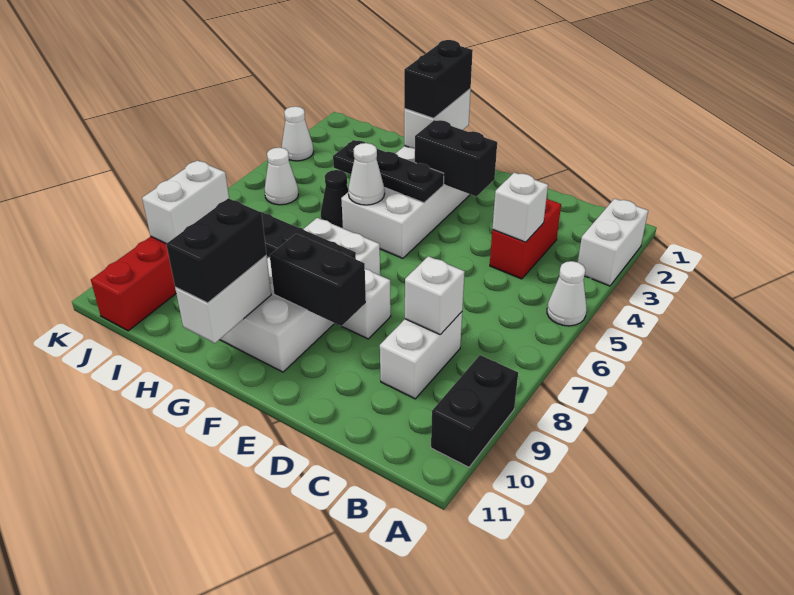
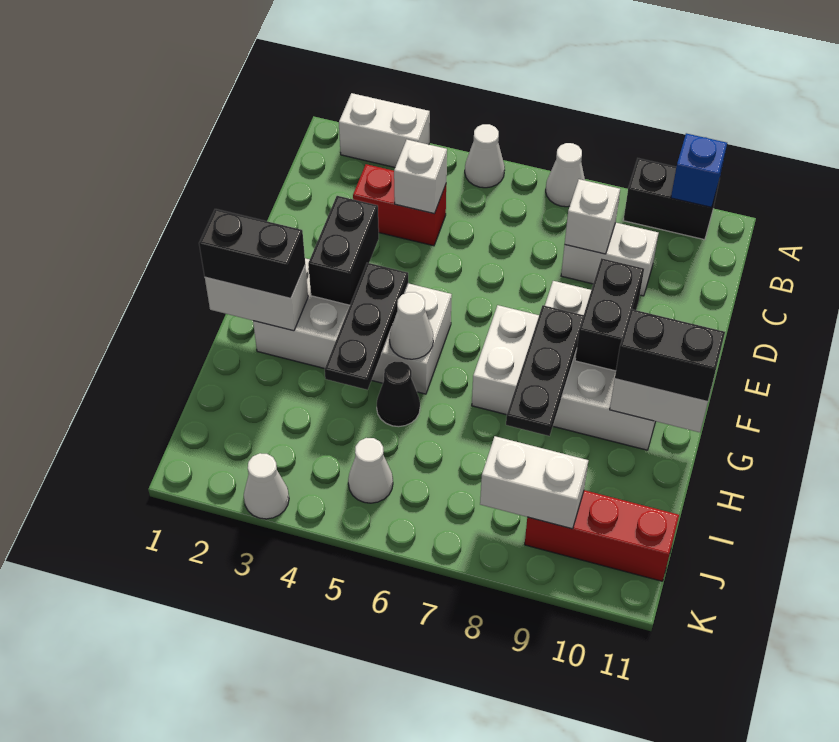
none -> white 1x1 cone [546,143,585,207]
none -> blue 1x1 brick [671,133,727,207]

